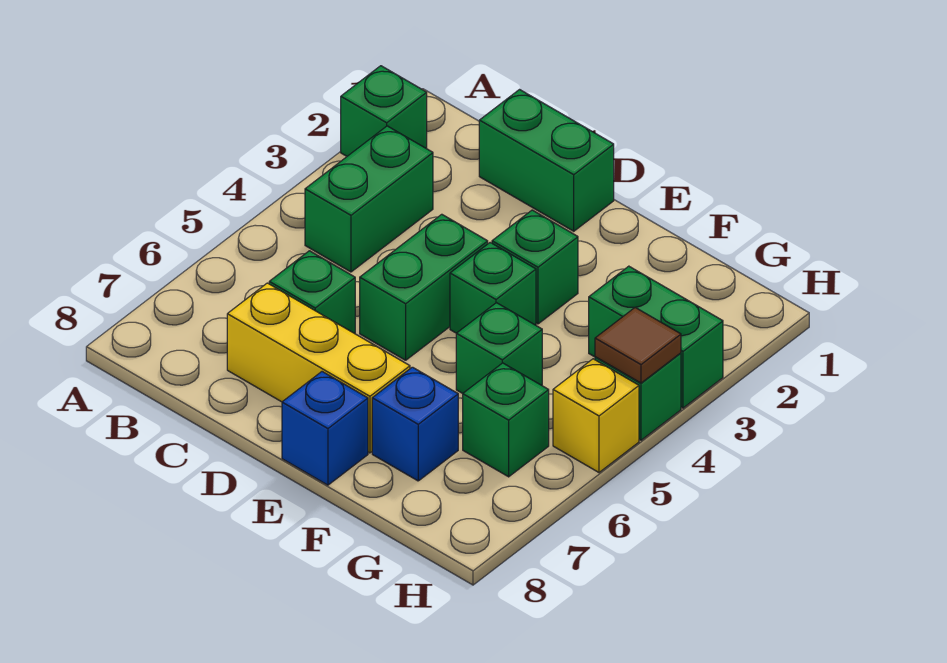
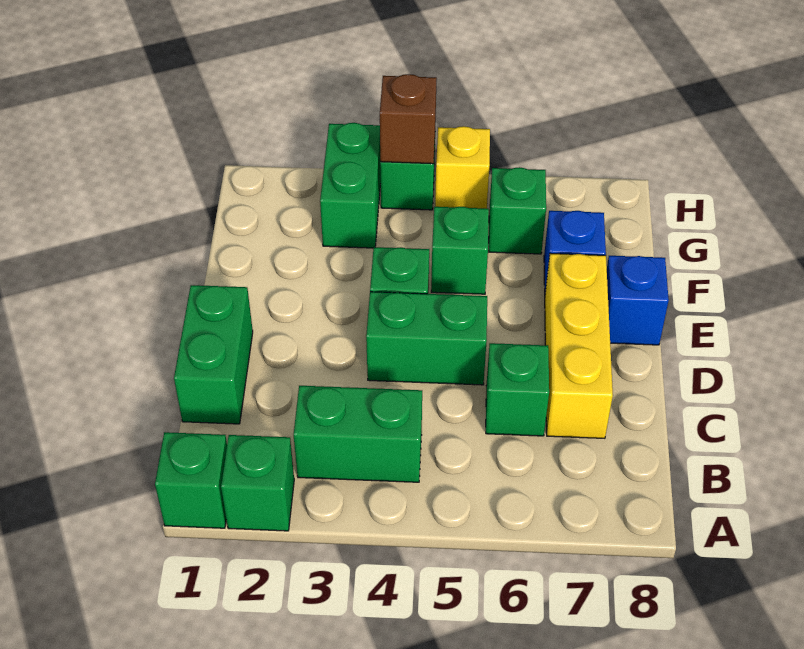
green 1x1 brick [492,210,578,324] -> green 1x1 brick moved to [155,432,227,528]
brown 1x1 tile [595,307,681,383] -> brown 1x1 brick [380,74,437,164]

